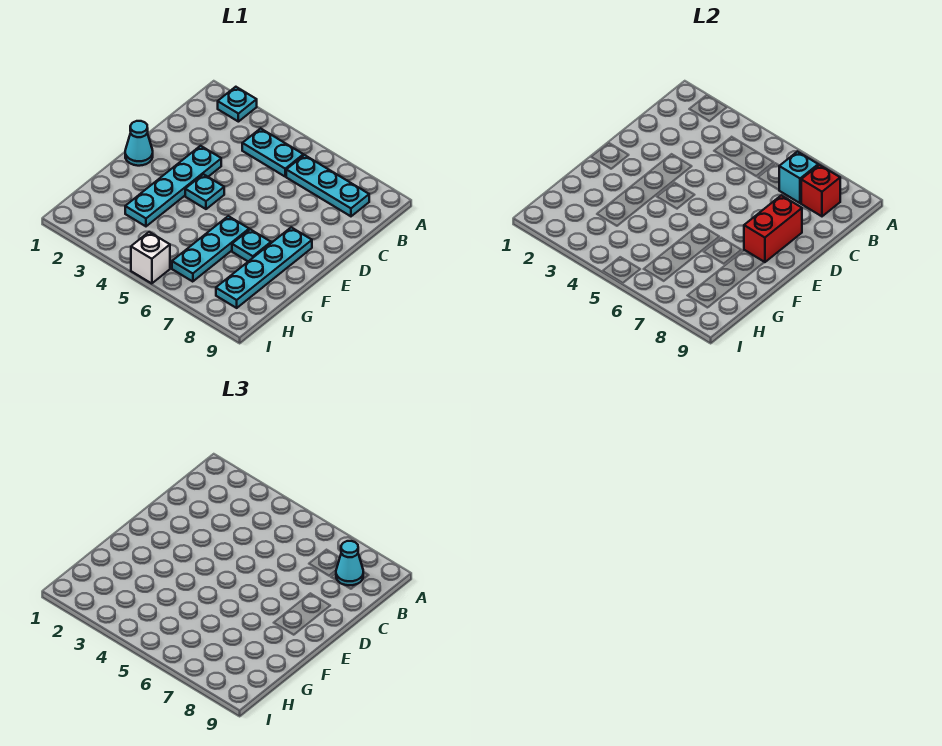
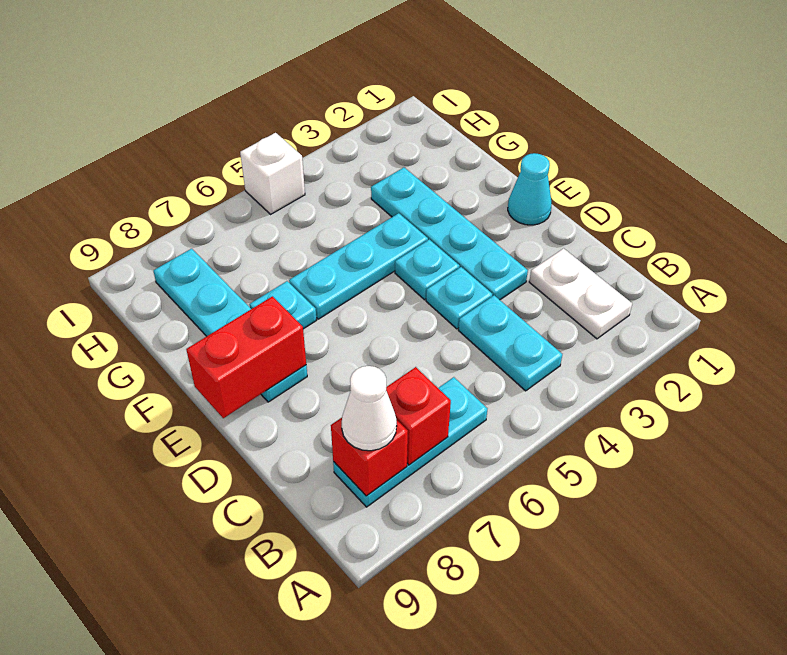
cyan 1x1 plate [218,87,257,122] -> cyan 1x1 plate moved to [426,267,492,329]
none -> white 1x2 plate [529,248,632,339]
cyan 1x2 plate [242,128,303,176] -> cyan 1x2 plate turned to [458,295,562,391]
cyan 1x1 brick [779,151,818,203] -> red 1x1 brick [386,367,451,465]
cyan 1x1 cone [336,541,363,585] -> white 1x1 cone [342,366,397,451]
red 1x2 brick [744,195,802,262] -> red 1x2 brick turned to [186,296,306,418]
cyan 1x3 plate [172,216,249,282] -> cyan 1x3 plate turned to [289,213,428,319]

